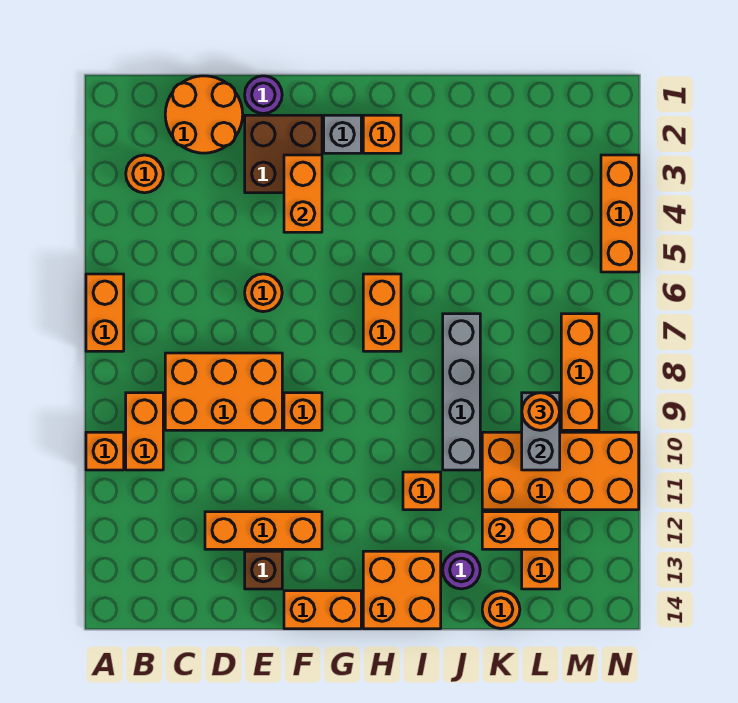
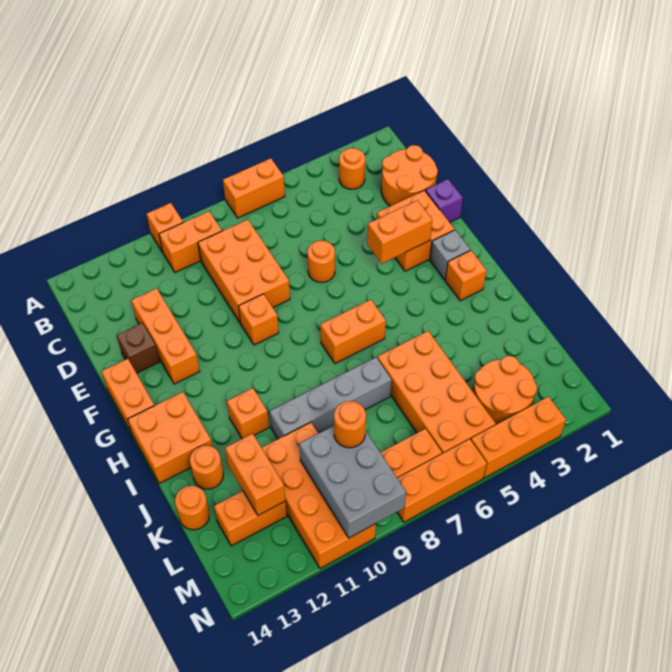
purple 1x1 round brick [245,76,282,114] -> purple 1x1 brick [425,179,463,222]
brown 2x2 brick [245,115,322,193] -> orange 2x2 brick [377,190,454,271]
none -> orange 2x4 brick [378,331,496,454]
purple 1x1 round brick [443,551,480,589] -> orange 1x1 round brick [190,445,223,489]
none -> orange 2x2 round brick [473,356,537,425]
grey 1x2 brick [522,393,560,470] -> grey 2x3 brick [299,426,406,538]
none -> orange 1x3 brick [397,439,487,522]

